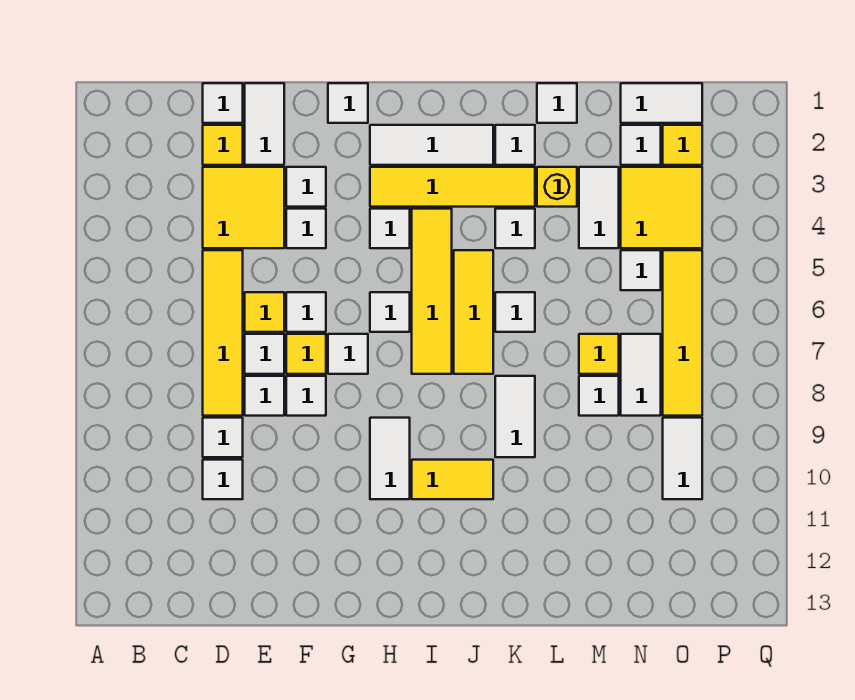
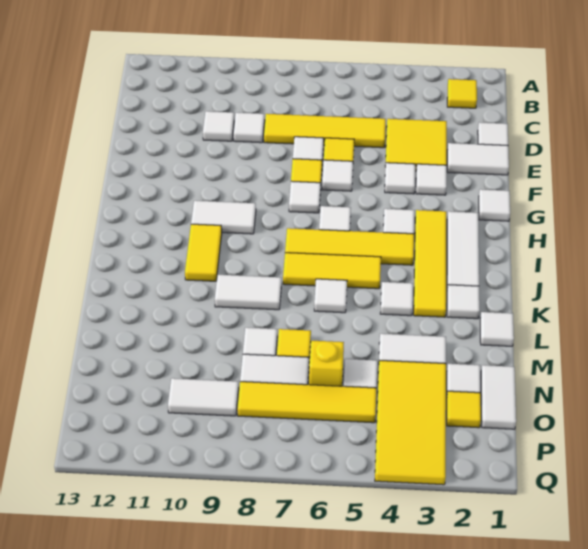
yellow 1x1 tile [203,125,243,165] -> yellow 1x1 tile moved to [447,79,477,108]
white 1x1 tile [245,376,284,416] -> none
white 1x1 tile [286,376,326,416] -> none
yellow 1x1 brick [537,167,577,207] -> yellow 1x1 brick moved to [309,341,344,386]
yellow 2x2 tile [621,167,702,248] -> yellow 2x4 tile [375,360,446,485]

